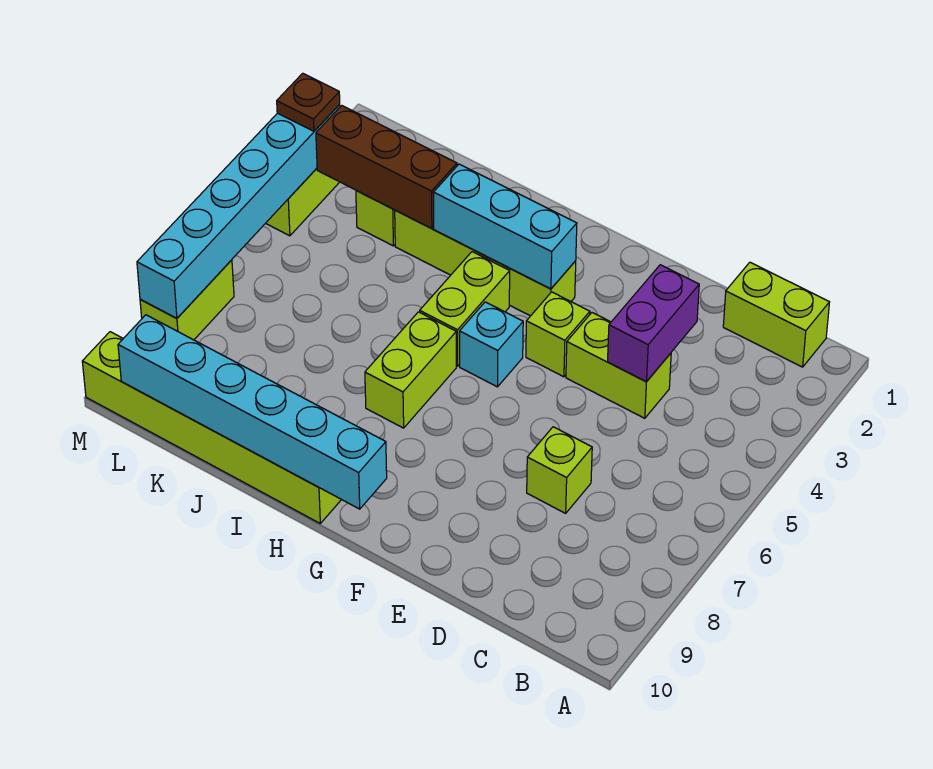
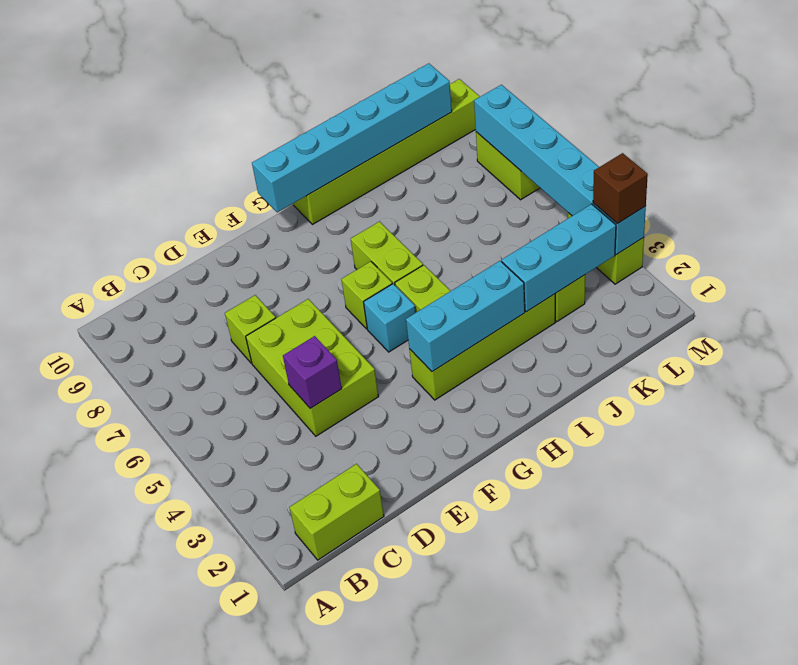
purple 1x2 brick [608,265,699,382] -> purple 1x1 brick [283,336,342,408]
lime 1x2 brick [566,313,671,418] -> lime 2x3 brick [246,299,379,436]
lime 1x1 brick [526,292,590,377] -> lime 1x1 brick moved to [341,261,392,329]
brown 1x3 brick [316,106,457,229] -> cyan 1x3 brick [502,204,616,312]
brown 1x1 plate [277,73,340,131] -> brown 1x1 brick [593,153,648,224]

